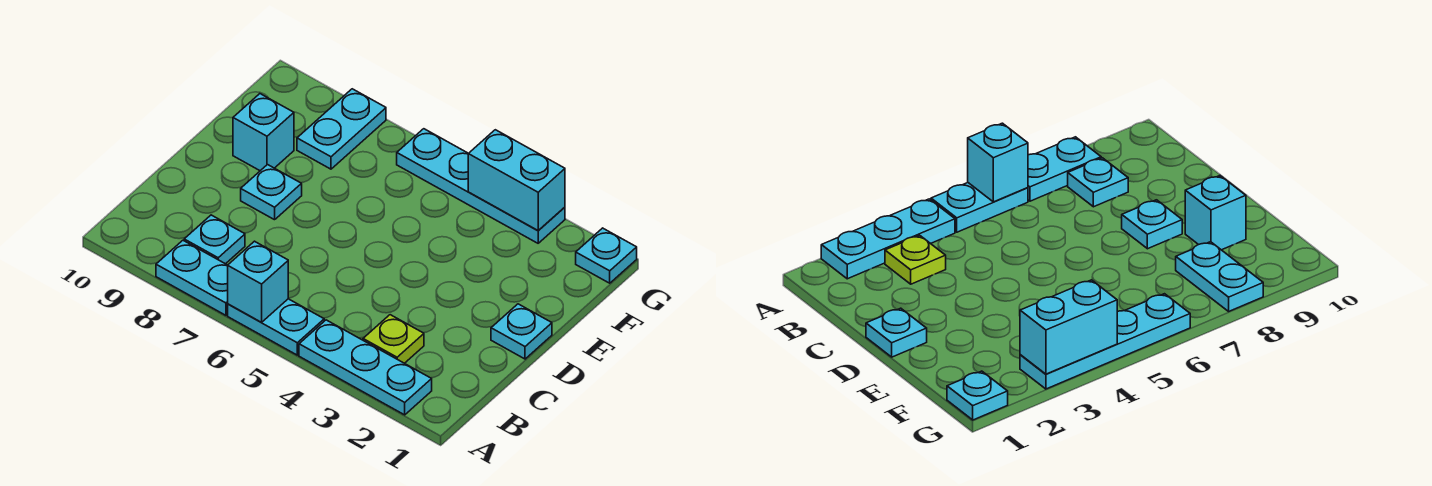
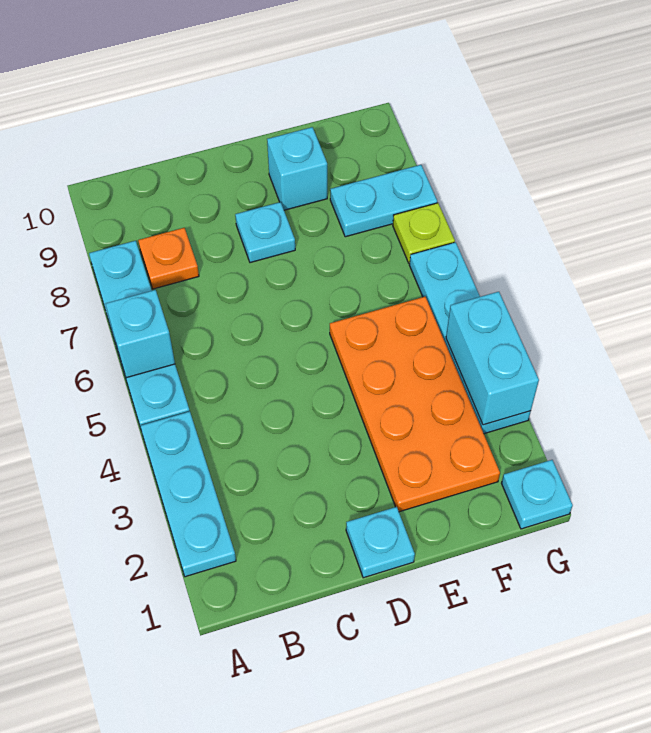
lime 1x1 plate [363,315,424,363] -> lime 1x1 plate moved to [393,203,455,263]
cyan 1x1 plate [184,215,245,264] -> orange 1x1 plate [138,228,199,289]
none -> orange 2x4 plate [330,297,500,512]

